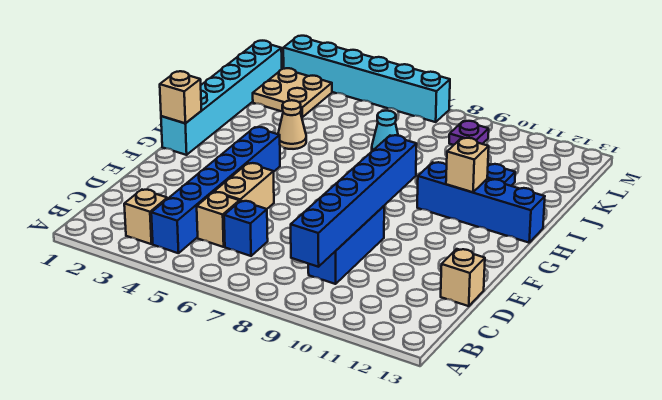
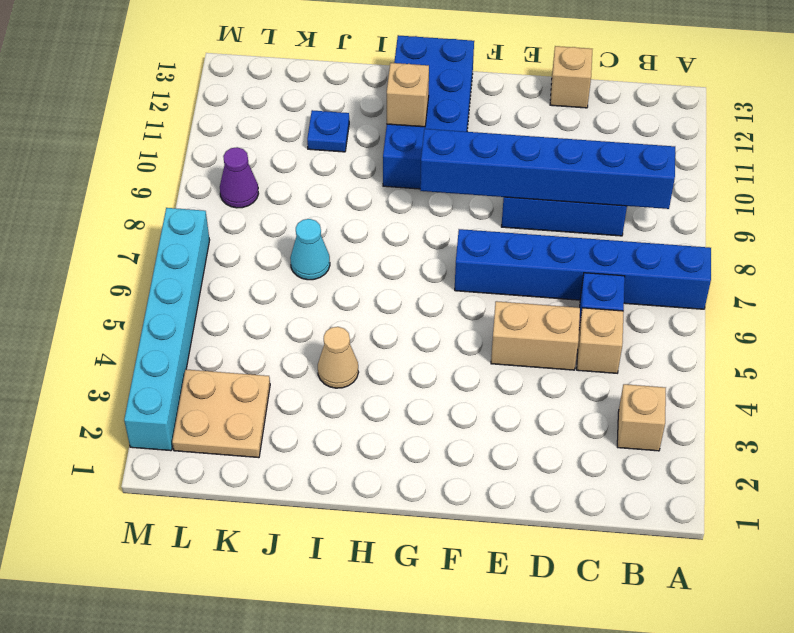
blue 1x6 brick [151,127,280,253] -> blue 1x6 brick moved to [455,229,711,309]
cyan 1x6 brick [161,41,282,155] -> none
tan 1x1 brick [160,71,201,123] -> none
blue 1x4 brick [417,162,545,243] -> blue 2x4 brick [383,35,474,189]
purple 1x1 plate [449,121,489,145] -> purple 1x1 cone [220,147,259,208]

